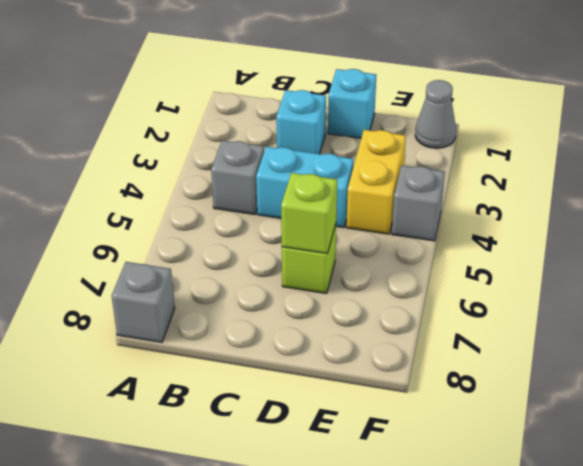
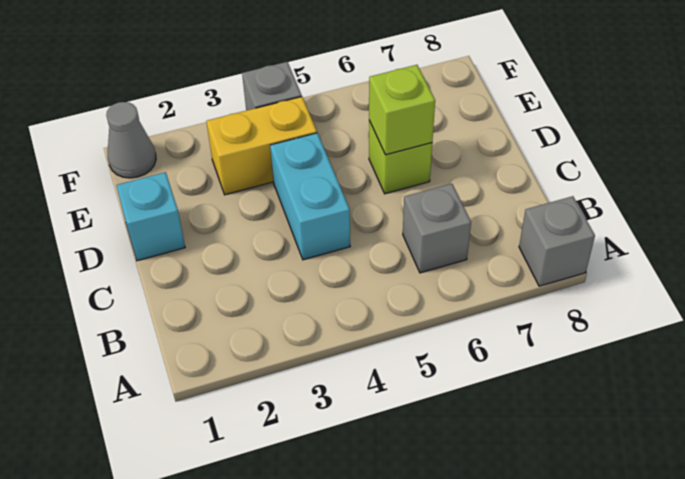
grey 1x1 brick [211,141,264,214] -> grey 1x1 brick moved to [403,184,471,273]
cyan 1x1 brick [276,90,326,154] -> none

